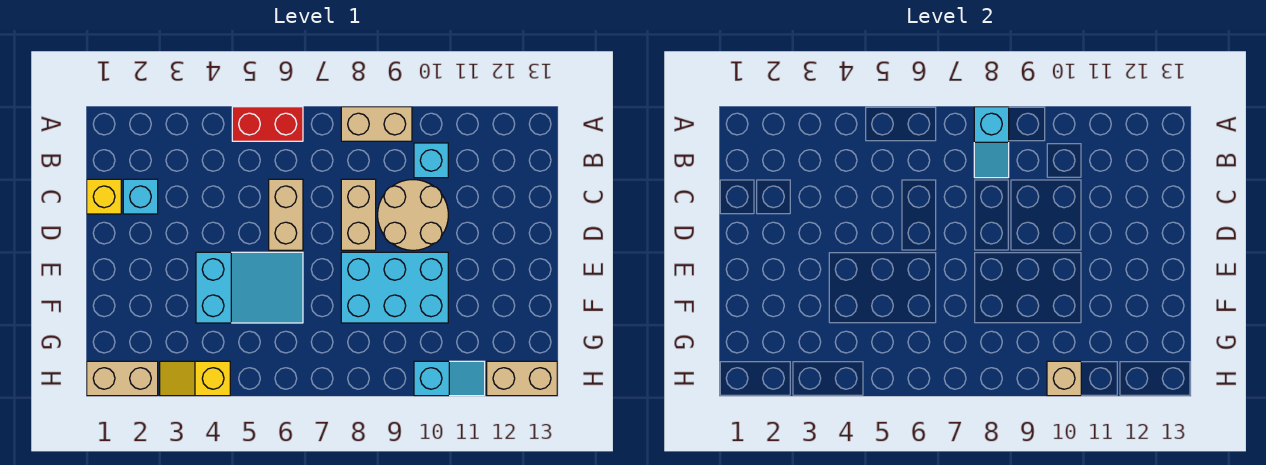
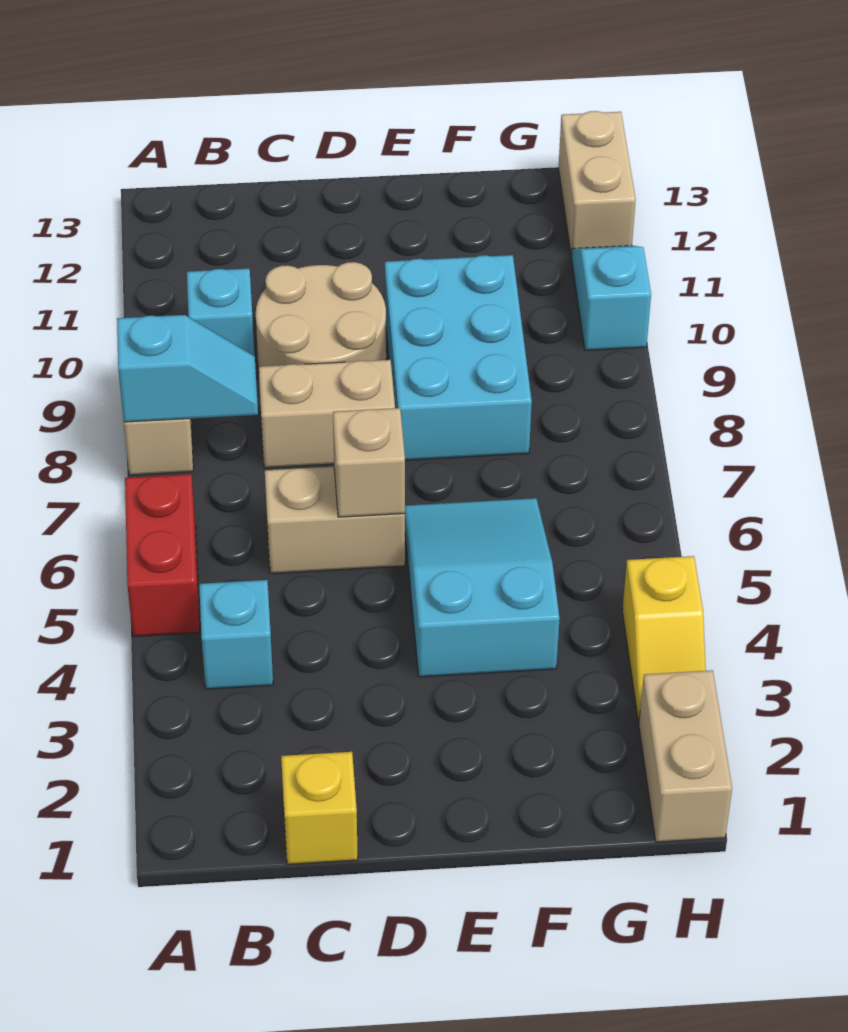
cyan 1x1 brick [123,179,158,214] -> cyan 1x1 brick moved to [199,580,273,689]
tan 1x1 brick [1047,361,1081,396] -> tan 1x1 brick moved to [333,408,405,517]

